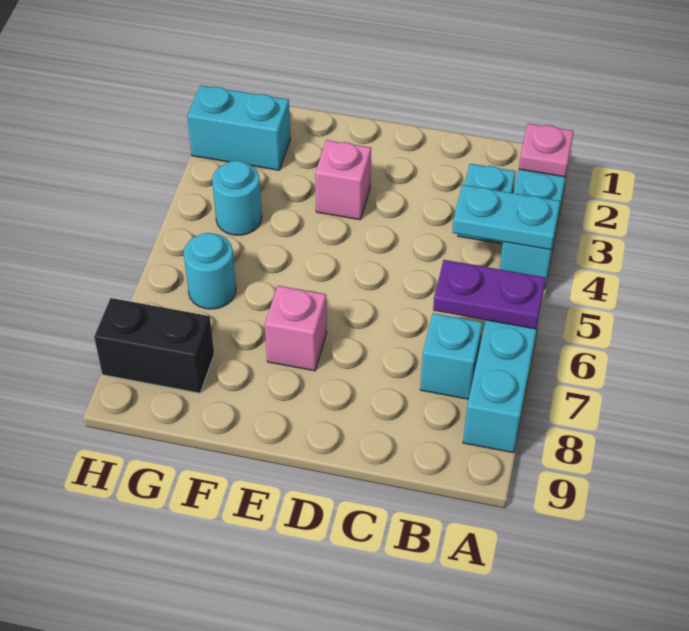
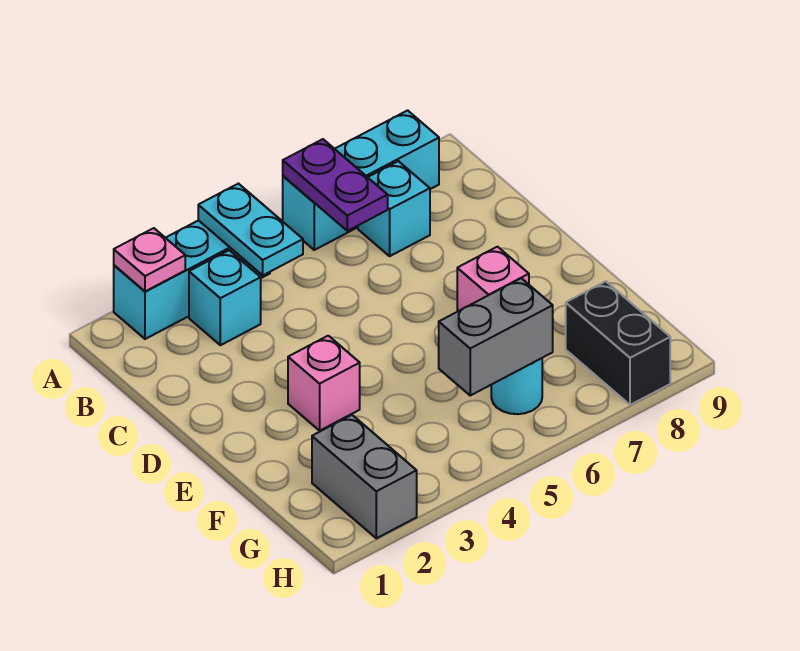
cyan 1x2 brick [187,85,290,170] -> grey 1x2 brick [312,415,417,538]
cyan 1x1 round brick [212,161,262,235] -> none
none -> grey 1x2 brick [439,278,553,395]

